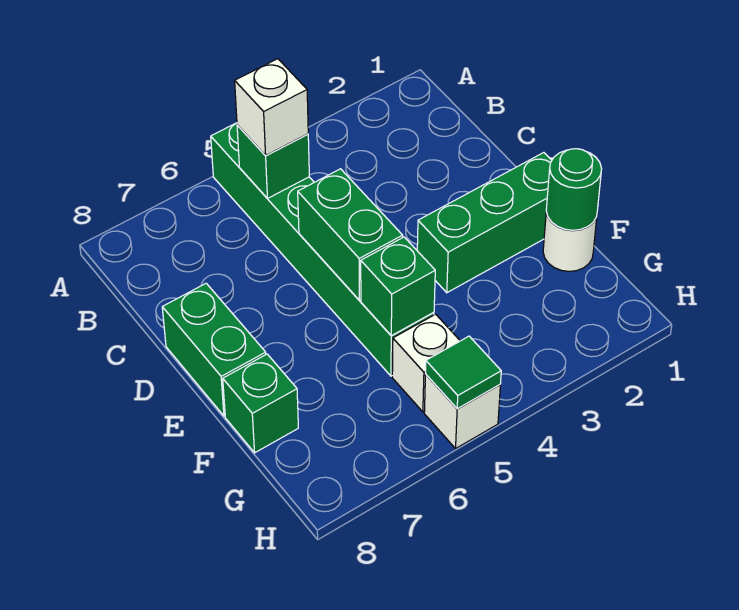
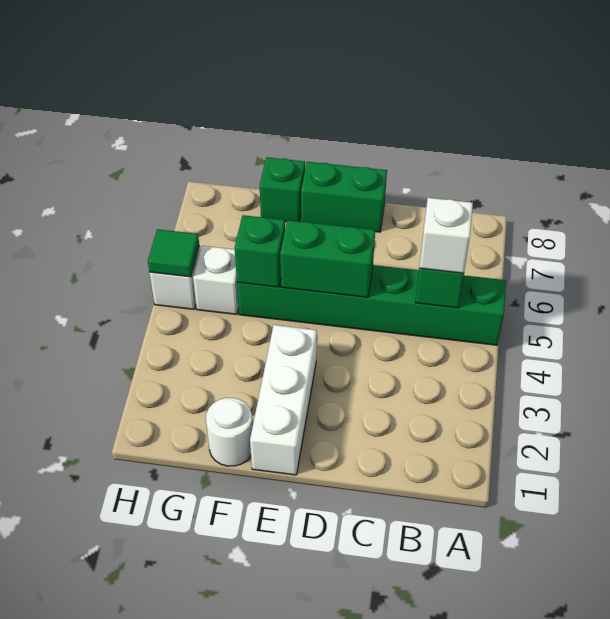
green 1x3 brick [417,153,552,293] -> white 1x3 brick [250,325,317,475]
green 1x1 round brick [546,149,602,230] -> none

